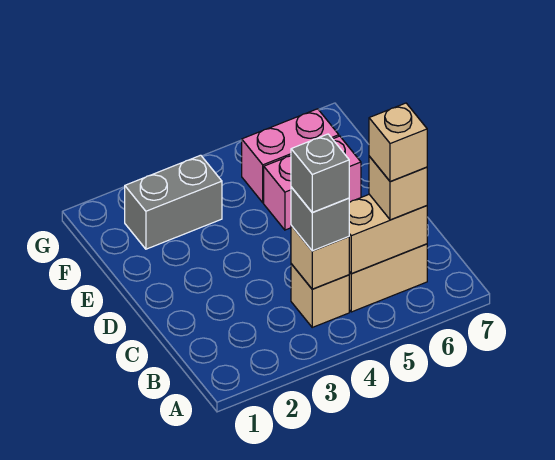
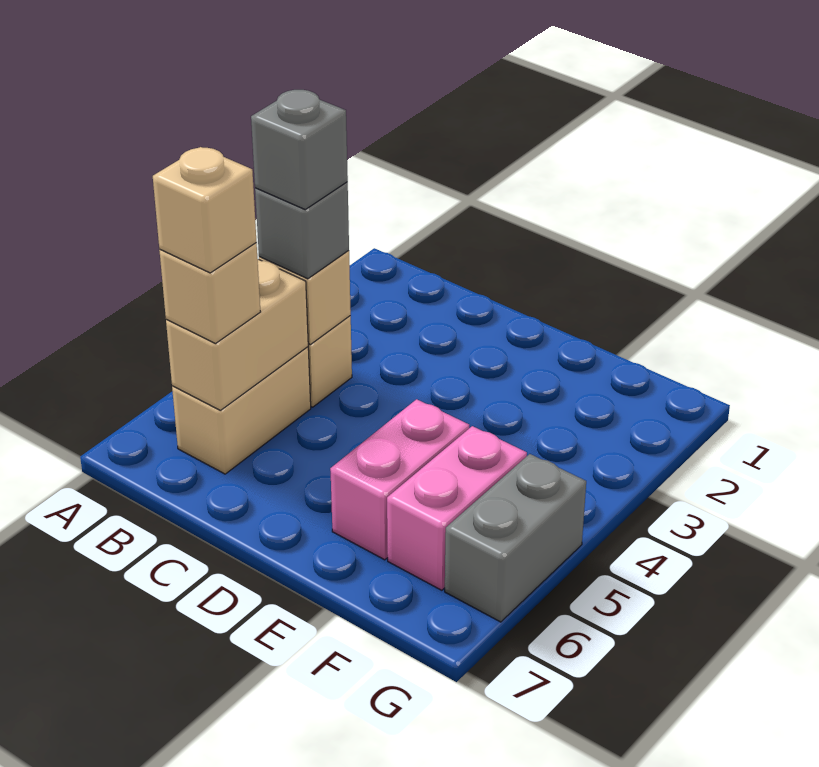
grey 1x2 brick [125,155,222,249] -> grey 1x2 brick moved to [445,454,586,622]

